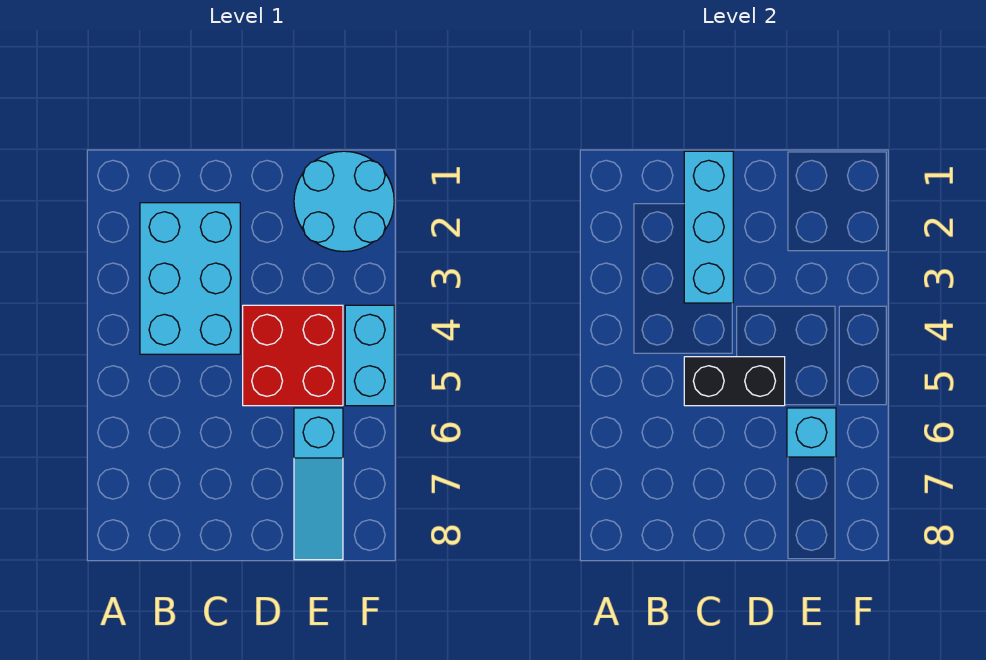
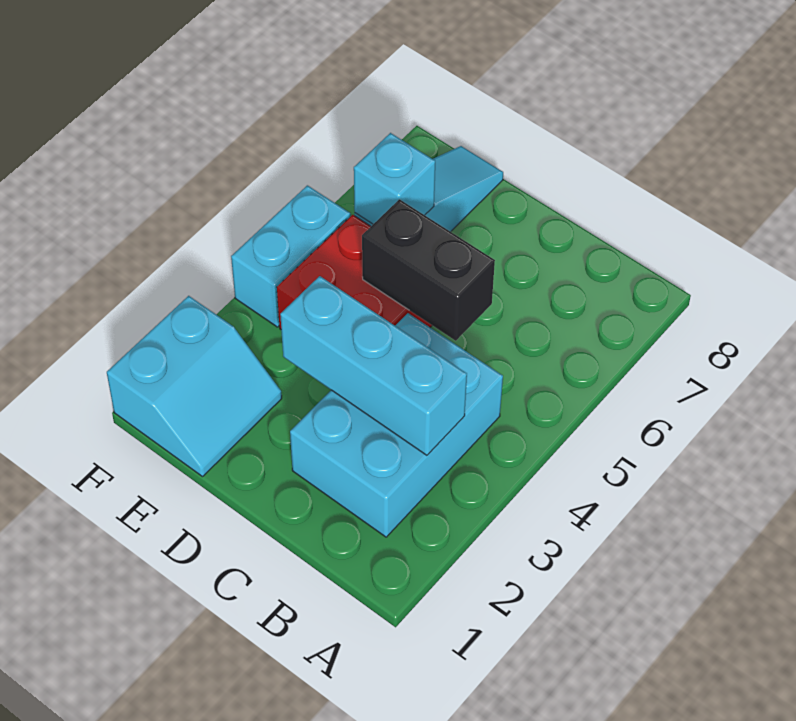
cyan 1x3 brick [684,151,733,303] -> cyan 1x3 brick turned to [280,276,467,455]
cyan 2x2 round brick [294,151,394,252] -> cyan 2x2 slope [107,296,282,477]

